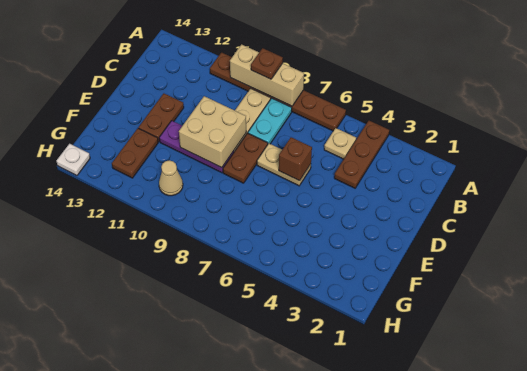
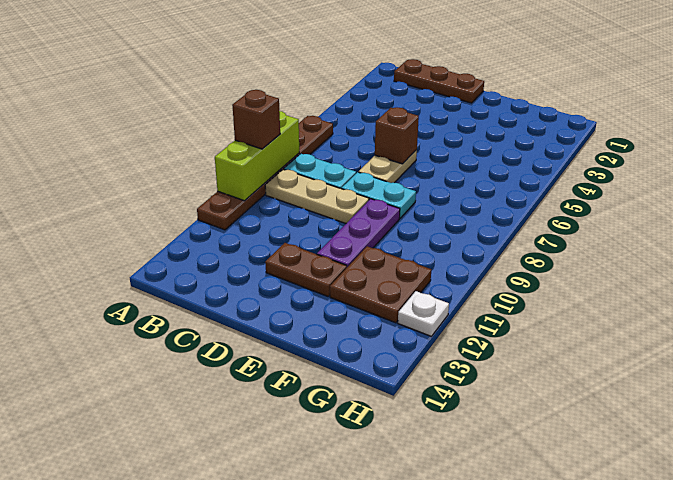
brown 1x3 plate [334,121,389,188] -> brown 1x3 plate moved to [394,59,484,103]
tan 1x3 brick [230,44,304,106] -> lime 1x3 brick [215,111,299,201]
brown 1x1 plate [251,48,283,79] -> brown 1x1 brick [232,90,280,149]
tan 1x1 plate [324,128,356,159] -> none
brown 1x2 plate [223,133,268,183] -> cyan 1x2 plate [341,172,416,218]
tan 2x2 brick [179,96,246,168] -> none
brown 1x2 plate [112,128,158,178] -> brown 2x2 plate [330,246,431,323]
tan 1x1 cone [159,161,183,196] -> none
white 1x1 plate [56,144,90,175] -> white 1x1 plate moved to [398,291,449,336]

